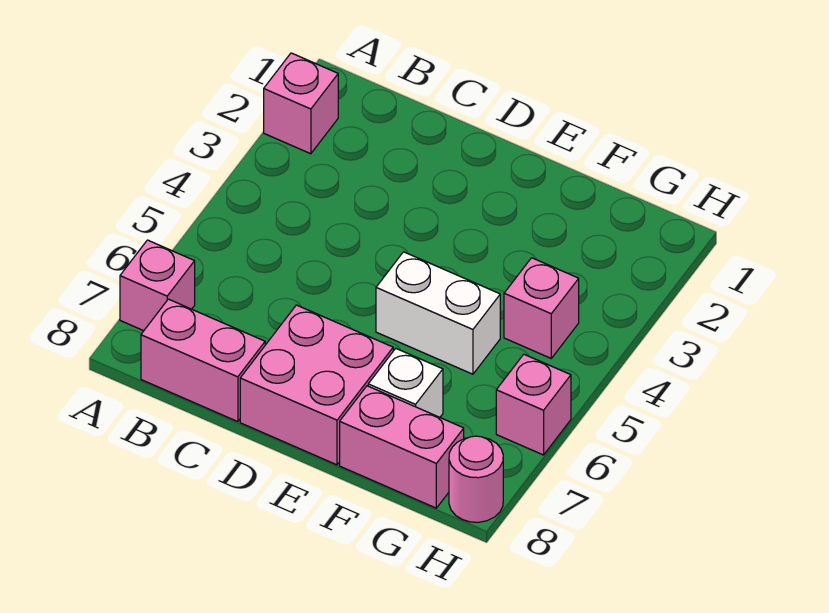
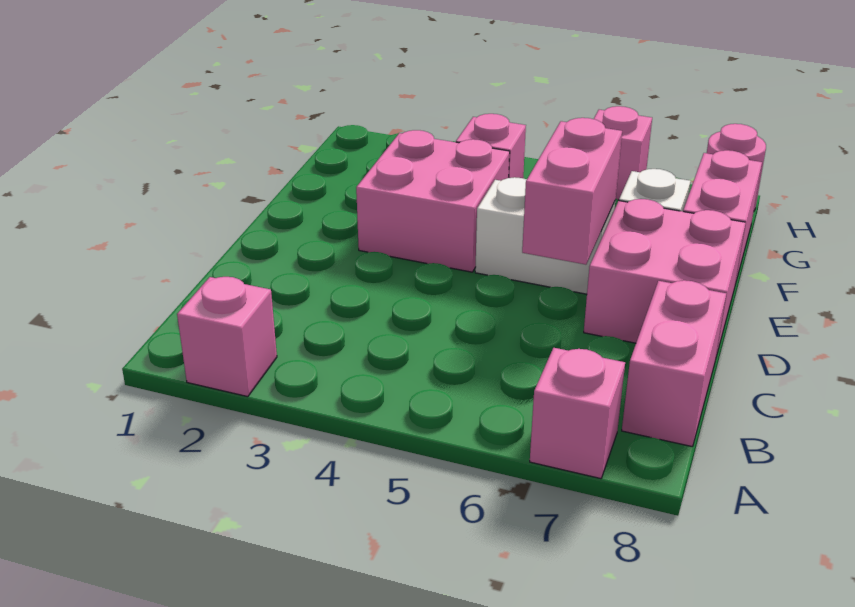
none -> pink 1x2 brick [522,118,622,265]
none -> pink 2x2 brick [356,130,510,272]
white 1x2 brick [376,252,500,374] -> white 1x2 brick turned to [475,177,615,294]

